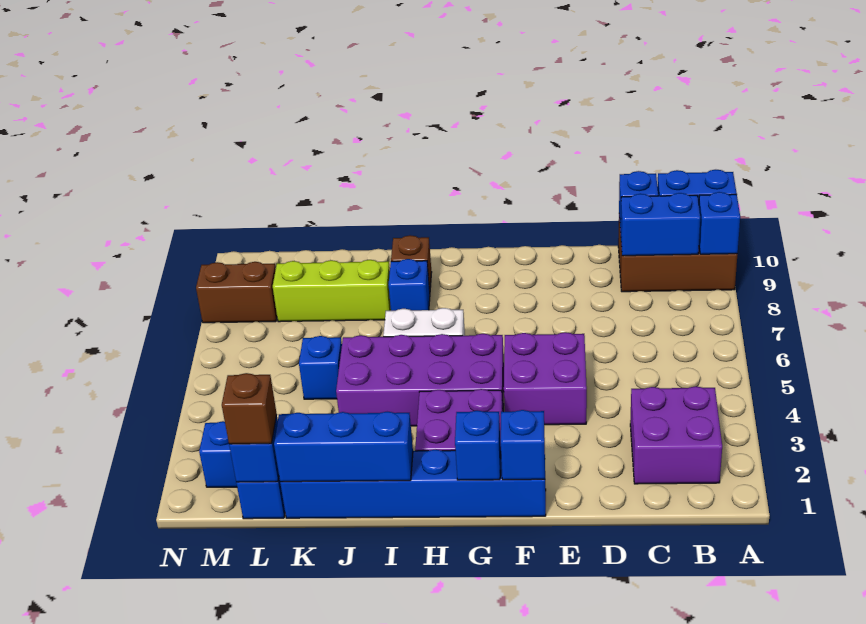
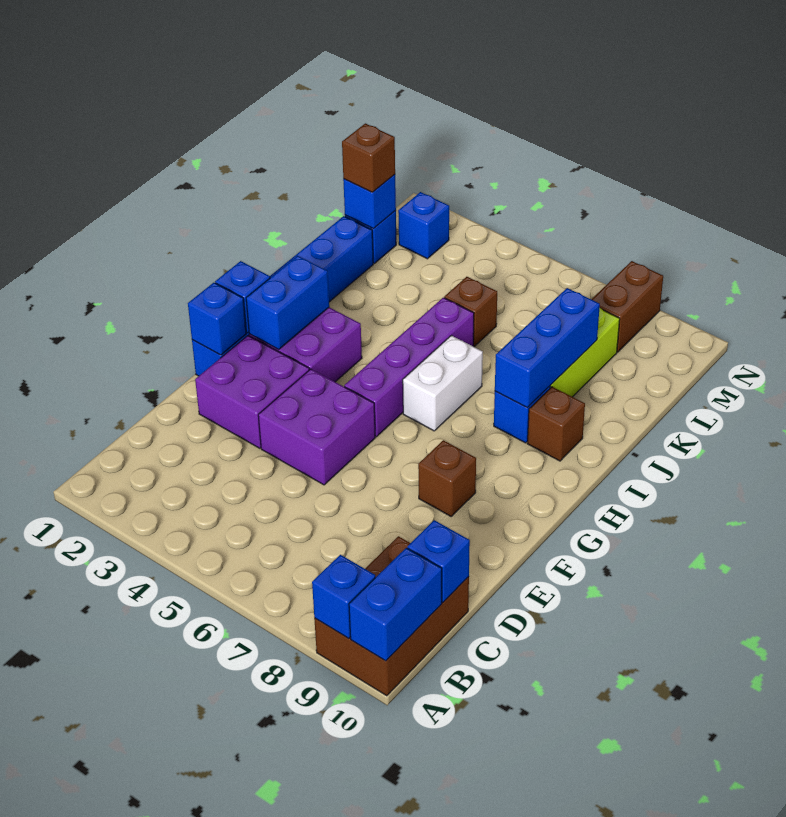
purple 2x2 brick [630,386,722,484] -> purple 2x2 brick moved to [195,335,309,448]
blue 1x2 brick [620,193,700,256] -> blue 1x2 brick moved to [246,256,329,349]
none -> brown 1x1 brick [418,440,476,516]
purple 2x4 brick [336,334,504,426] -> purple 1x4 brick [344,298,474,437]
blue 1x3 brick [274,412,413,482] -> blue 1x3 brick moved to [495,288,600,408]
blue 1x1 brick [299,336,342,399] -> brown 1x1 brick [444,277,497,346]

